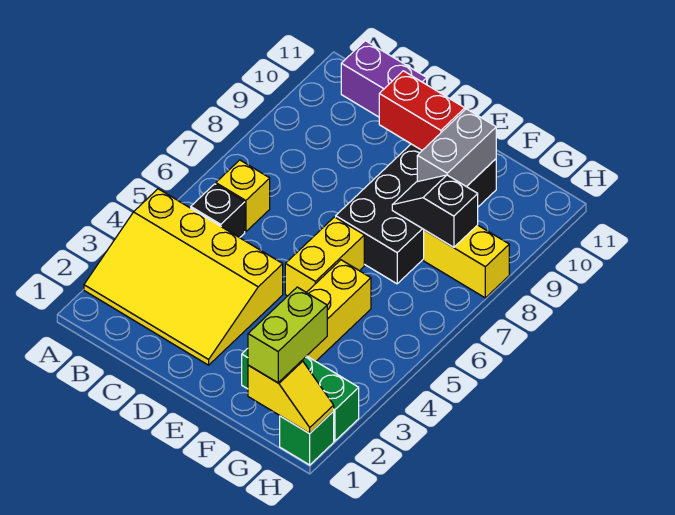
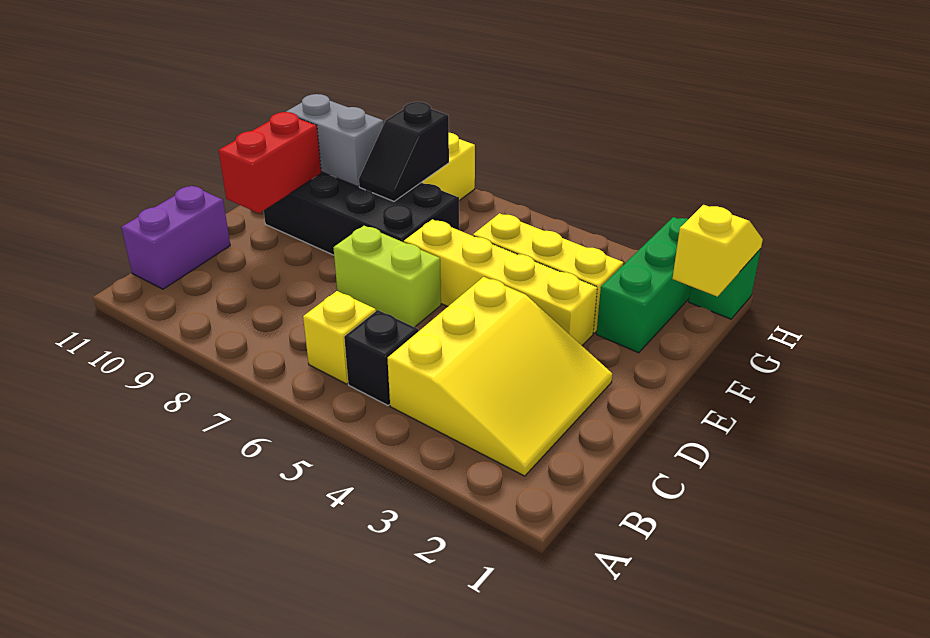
yellow 3x4 slope [84,189,283,365] -> yellow 3x3 slope [387,277,612,476]
yellow 1x2 brick [285,217,364,296] -> yellow 1x4 brick [404,219,597,345]
lime 1x2 brick [248,287,327,383] -> lime 1x2 brick moved to [333,226,441,327]

